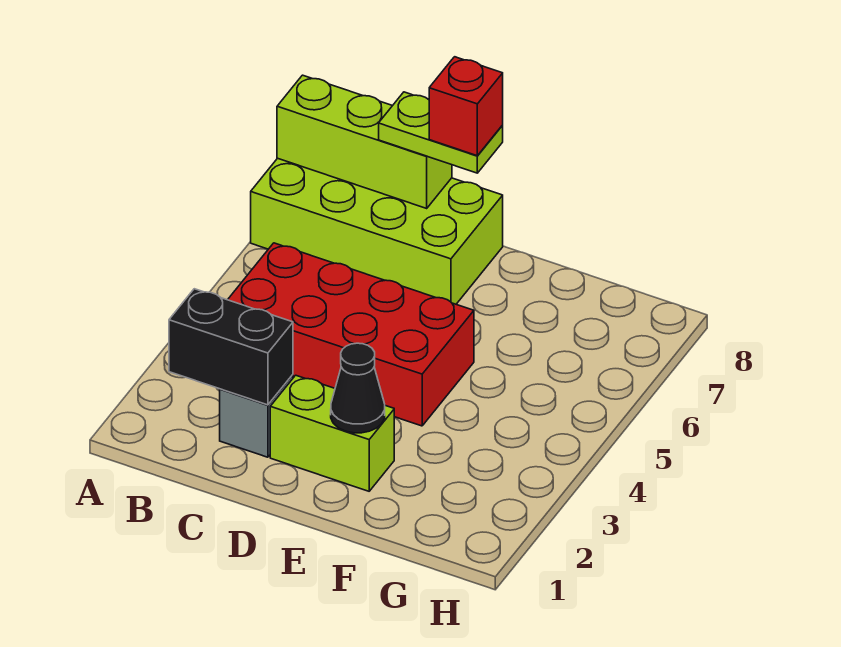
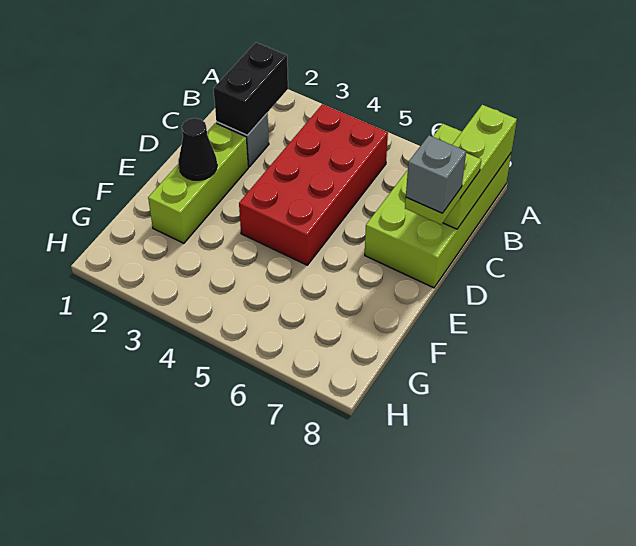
lime 1x2 brick [270,375,394,491] -> lime 1x3 brick [148,123,248,243]
red 1x1 brick [429,57,503,156] -> grey 1x1 brick [406,135,466,213]

